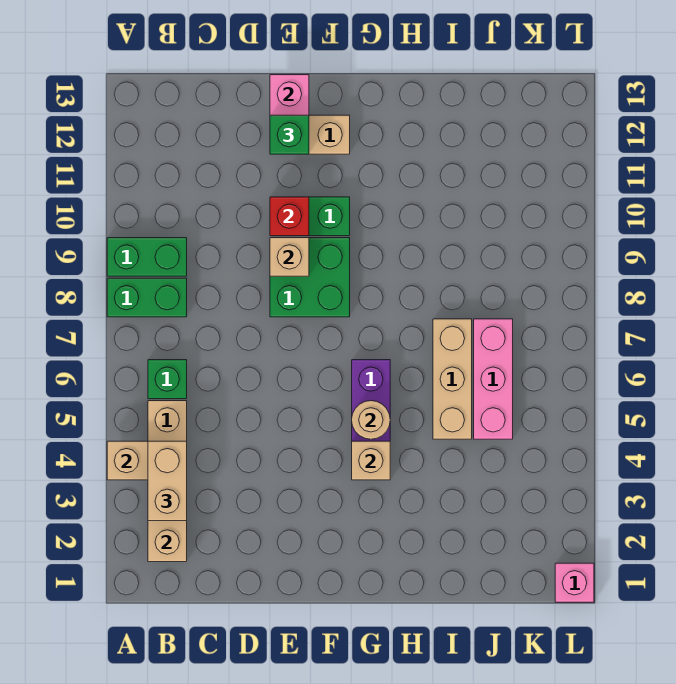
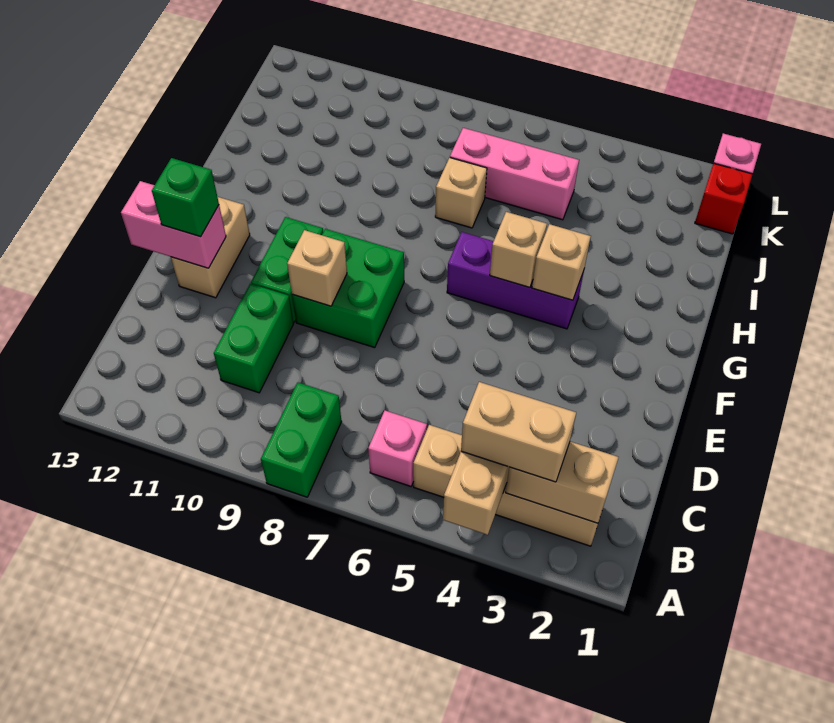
green 1x2 brick [107,238,187,276] -> green 1x2 brick moved to [214,284,293,393]
green 1x1 brick [148,360,187,399] -> pink 1x1 brick [368,411,427,486]
red 1x1 brick [270,197,309,236] -> red 1x1 brick moved to [695,163,753,234]
tan 1x1 round brick [352,401,390,439] -> tan 1x1 brick [490,212,547,288]
tan 1x3 brick [433,319,472,439] -> tan 1x1 brick [435,158,487,228]

